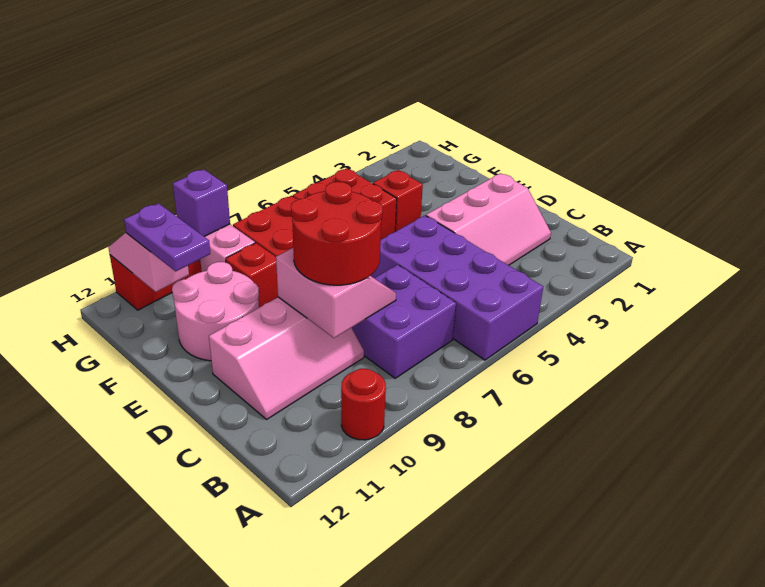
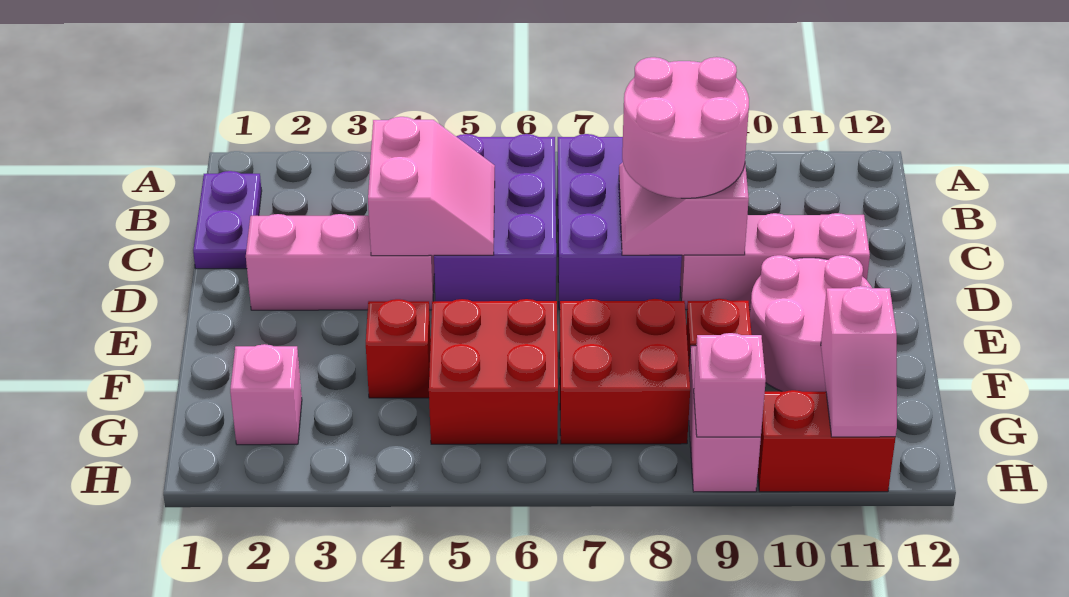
purple 2x4 brick [370,215,543,360] -> purple 2x3 brick [434,134,556,301]
red 1x1 round brick [341,369,386,440] -> none
purple 2x2 brick [352,265,456,378] -> purple 2x3 brick [557,134,682,310]
none -> pink 2x2 slope [368,117,495,256]
red 2x2 round brick [291,182,383,285] -> pink 2x2 round brick [622,57,749,198]
purple 1x2 plate [124,203,210,271] -> purple 1x2 plate moved to [193,171,262,269]
none -> pink 1x1 brick [230,344,302,445]
purple 1x1 brick [173,169,230,237] -> pink 1x1 brick [694,333,766,437]

